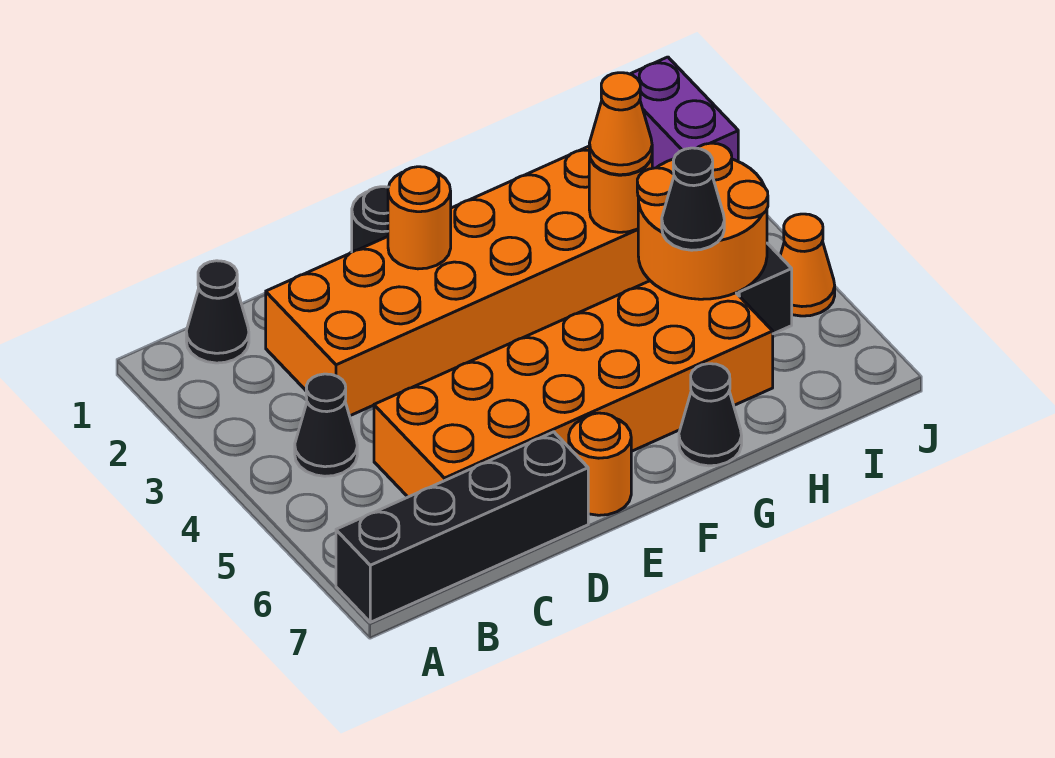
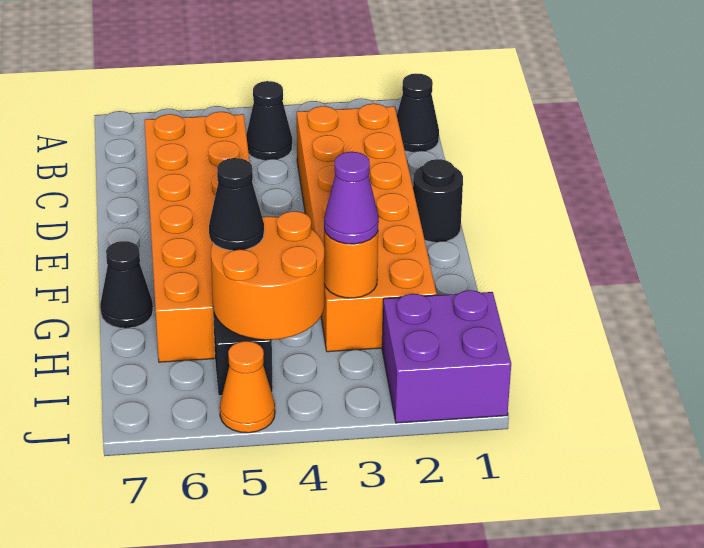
black 1x4 brick [336,432,588,622] -> none
orange 1x1 round brick [388,167,451,269] -> none
orange 1x1 round brick [569,413,631,515] -> none
orange 1x1 cone [589,73,652,175] -> purple 1x1 cone [324,152,379,244]
purple 1x2 brick [631,57,738,168] -> purple 2x2 brick [382,290,511,423]

